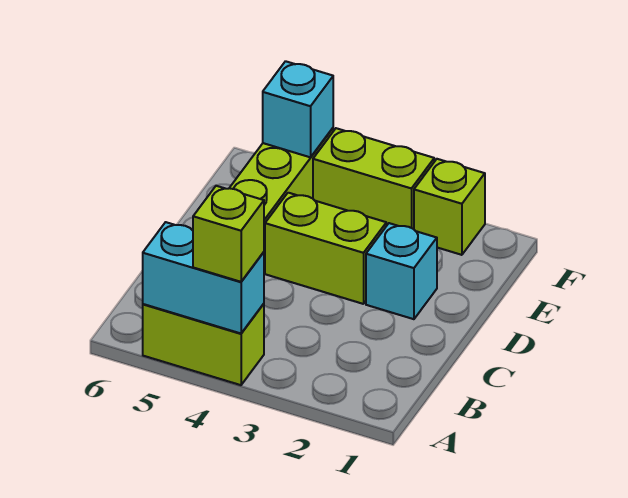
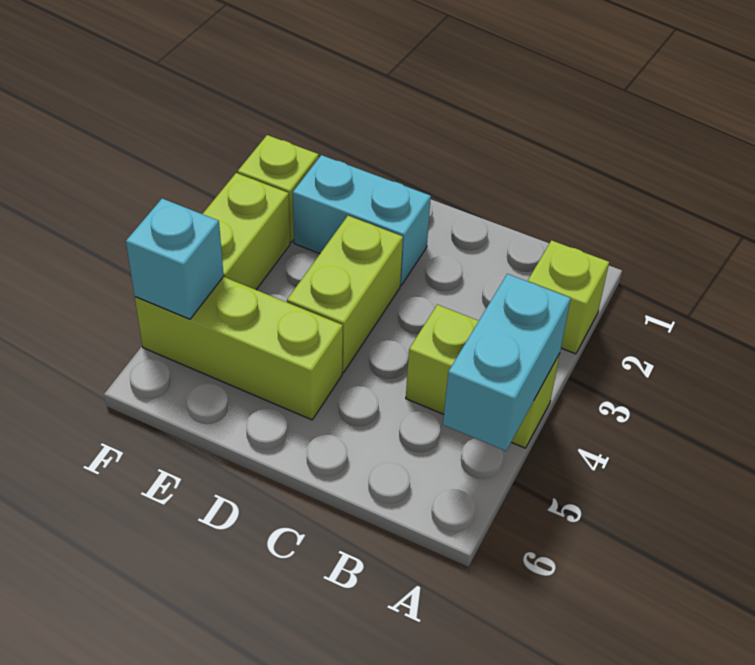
lime 1x2 brick [143,304,264,385] -> lime 1x2 brick turned to [406,305,560,448]
lime 1x1 brick [193,186,264,282] -> lime 1x1 brick moved to [528,240,609,354]
cyan 1x1 brick [366,223,437,319] -> cyan 1x2 brick [293,155,431,285]

